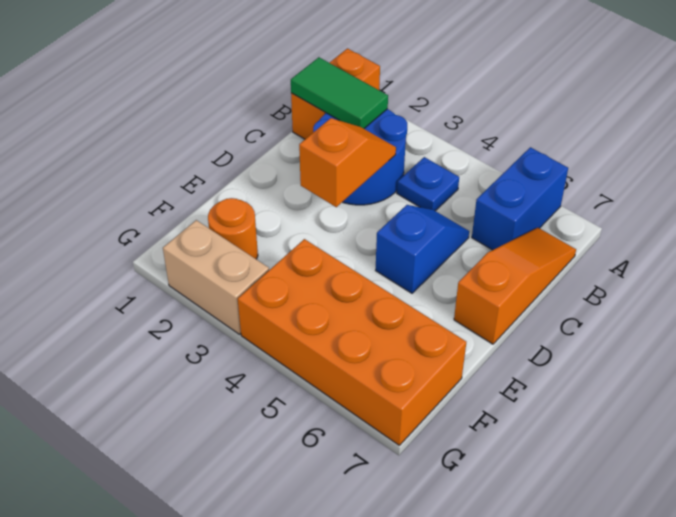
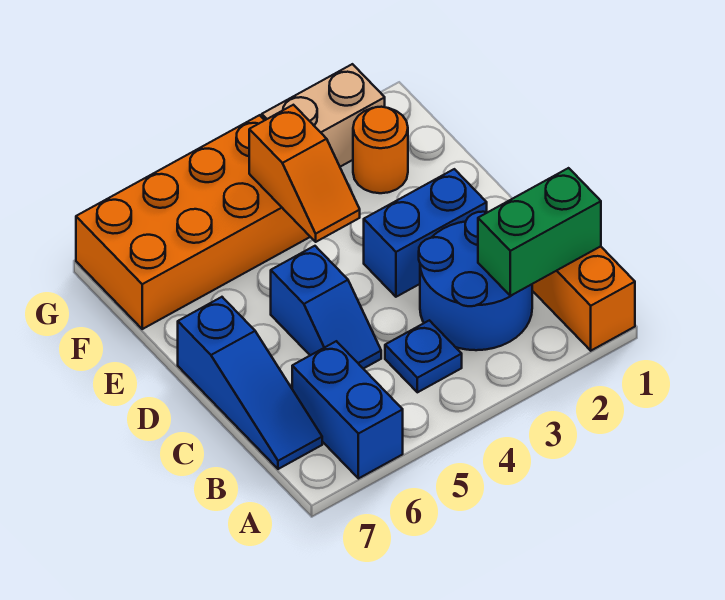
green 1x2 tile [291,57,388,129] -> green 1x2 brick [478,168,601,296]
orange 1x3 slope [454,228,576,344] -> blue 1x3 slope [178,297,322,469]
orange 1x2 slope [299,118,396,207] -> orange 1x2 slope moved to [249,105,360,242]
none -> blue 1x2 brick [364,169,487,297]

